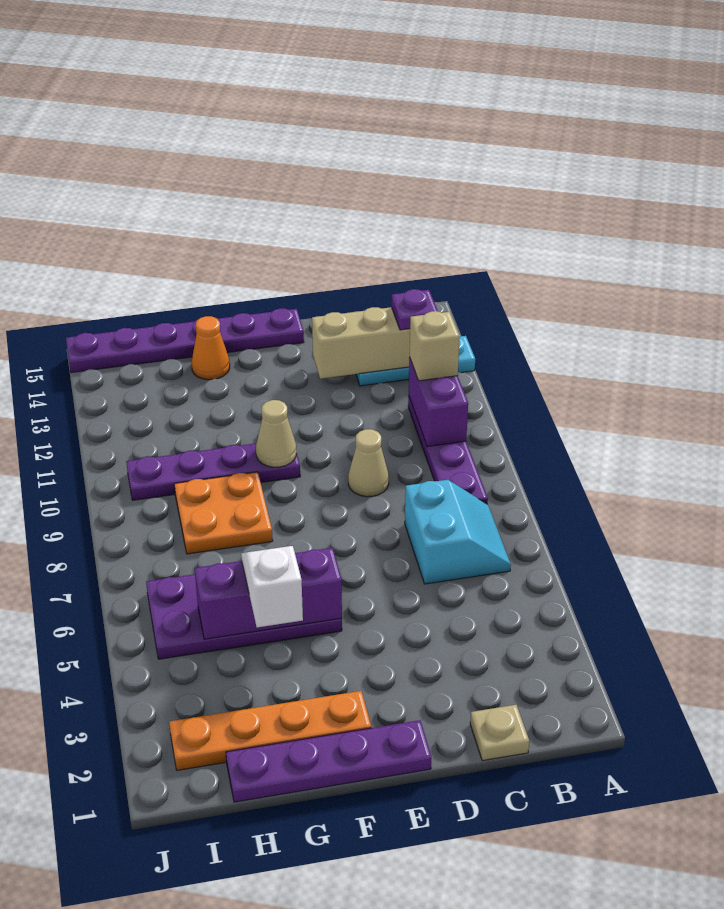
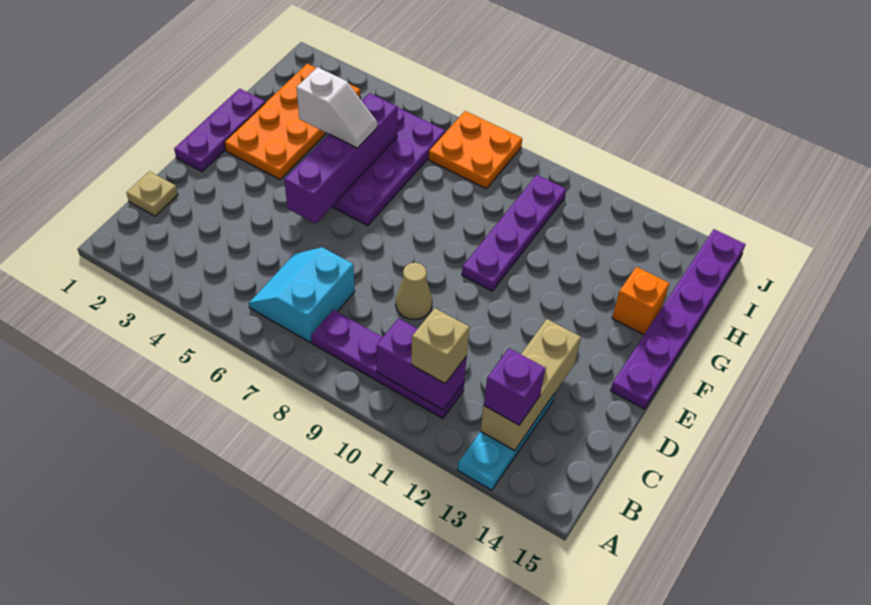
cyan 2x2 slope [405,480,511,584] -> cyan 2x2 slope turned to [249,247,355,342]
purple 1x1 plate [391,289,438,330] -> purple 1x1 brick [484,348,545,425]
purple 1x4 plate [226,720,431,802] -> purple 1x3 plate [174,89,265,172]
orange 1x4 plate [169,691,371,770] -> orange 2x4 plate [224,64,361,179]
purple 1x3 brick [195,548,342,639] -> purple 1x4 brick [284,93,398,224]
tan 1x1 cone [256,400,296,467] -> none
orange 2x2 plate [174,472,273,554] -> orange 2x2 plate moved to [429,111,522,189]
orange 1x1 cone [192,316,230,380] -> orange 1x1 brick [612,267,669,335]

